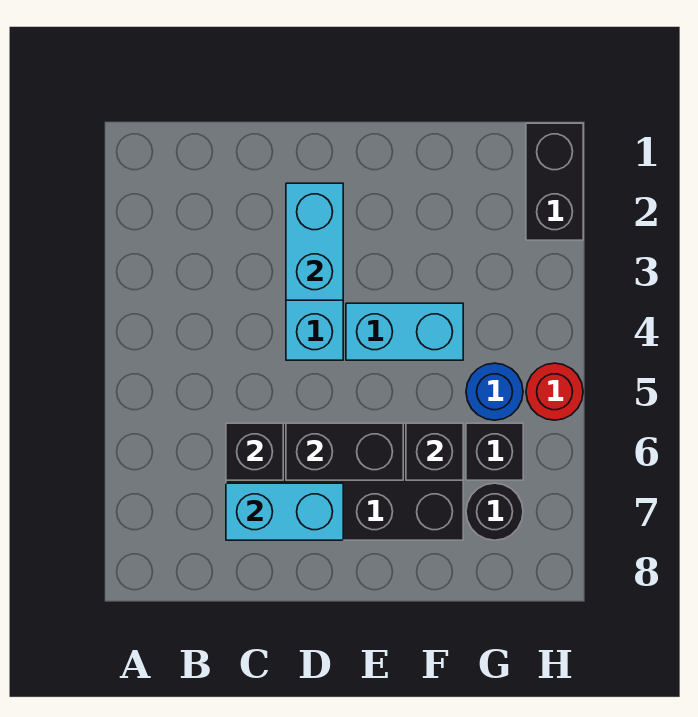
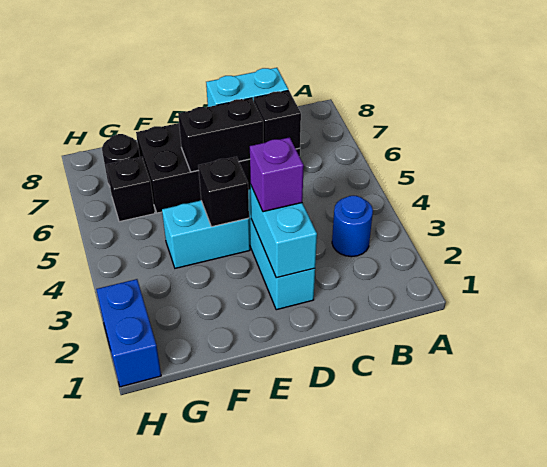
none -> purple 1x1 brick [250,137,304,212]
black 1x1 brick [406,423,463,480] -> black 1x1 brick moved to [198,157,249,227]
blue 1x1 round brick [466,363,523,420] -> blue 1x1 round brick moved to [332,196,373,257]
black 1x2 brick [526,123,583,240] -> blue 1x2 brick [96,279,161,387]
red 1x1 round brick [526,363,583,420] -> none

